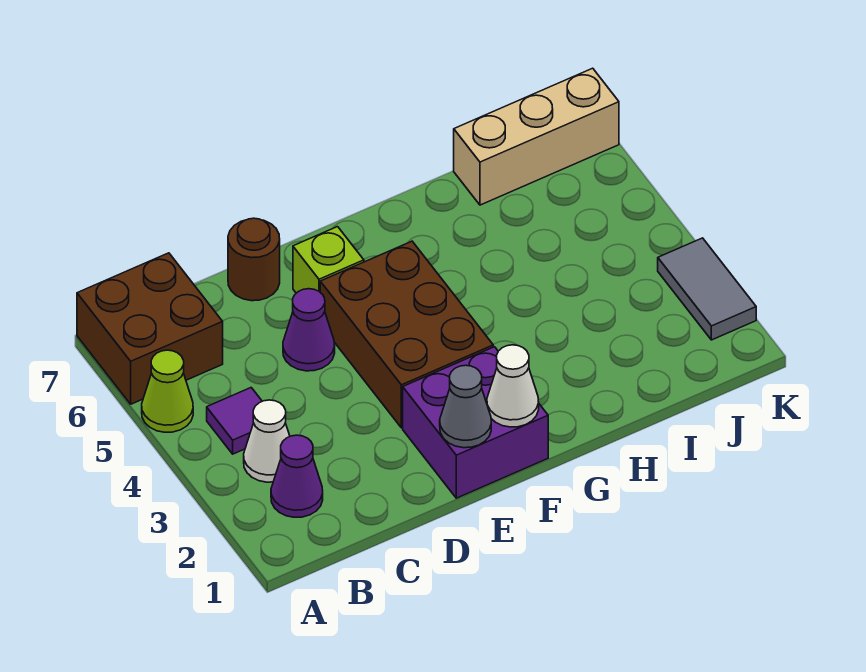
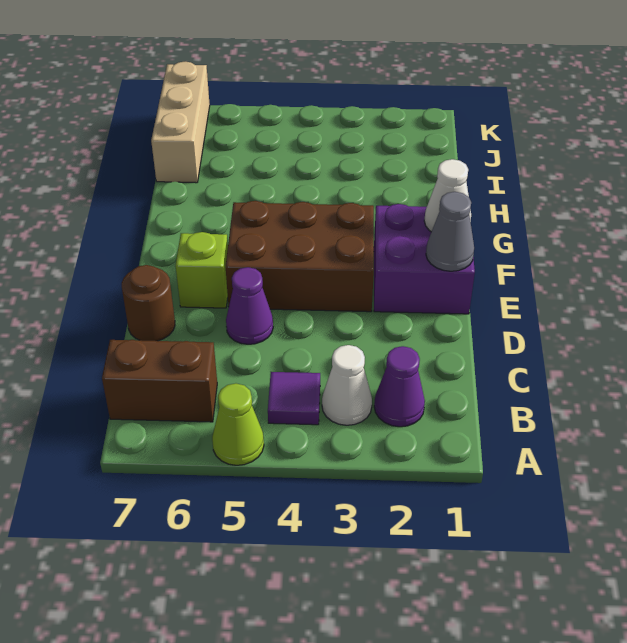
brown 2x2 brick [77,253,223,404] -> brown 1x2 brick [102,340,217,422]
grey 1x2 tile [658,238,756,340] -> none

